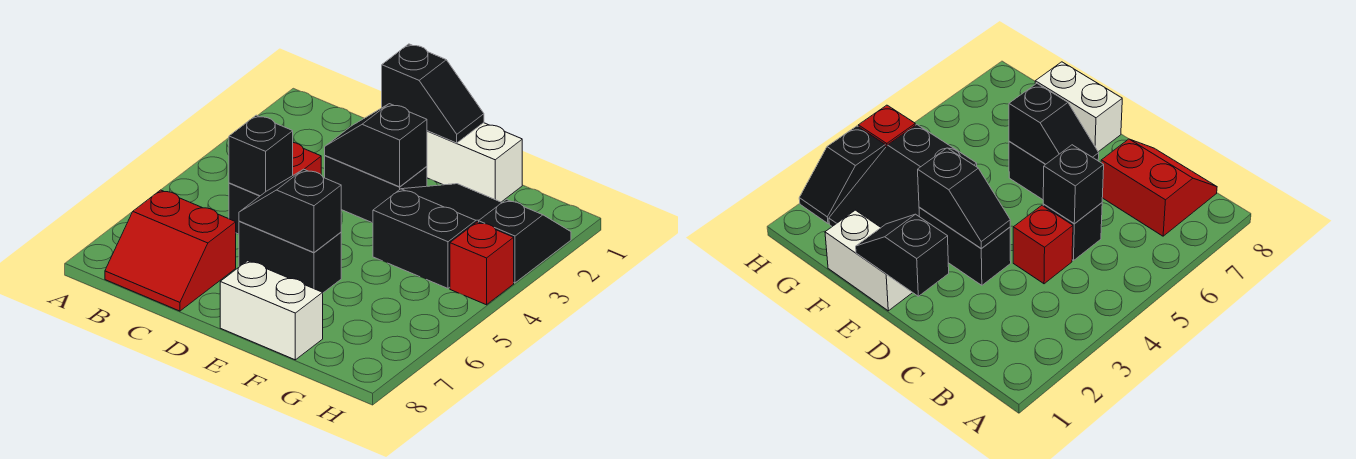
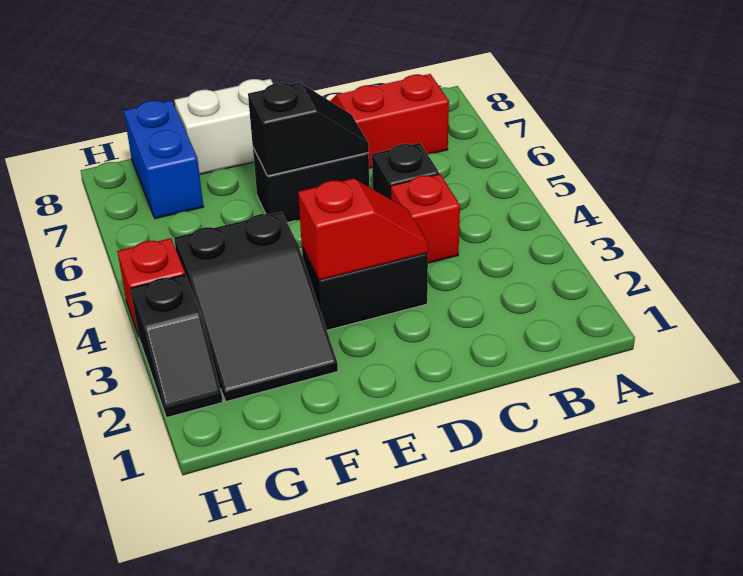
black 1x1 brick [229,115,293,196] -> none
black 1x2 slope [382,44,484,143] -> none
black 1x2 slope [325,104,427,187] -> red 1x2 slope [298,178,428,280]
white 1x2 brick [427,123,522,202] -> none
none -> blue 1x2 brick [124,100,203,219]

